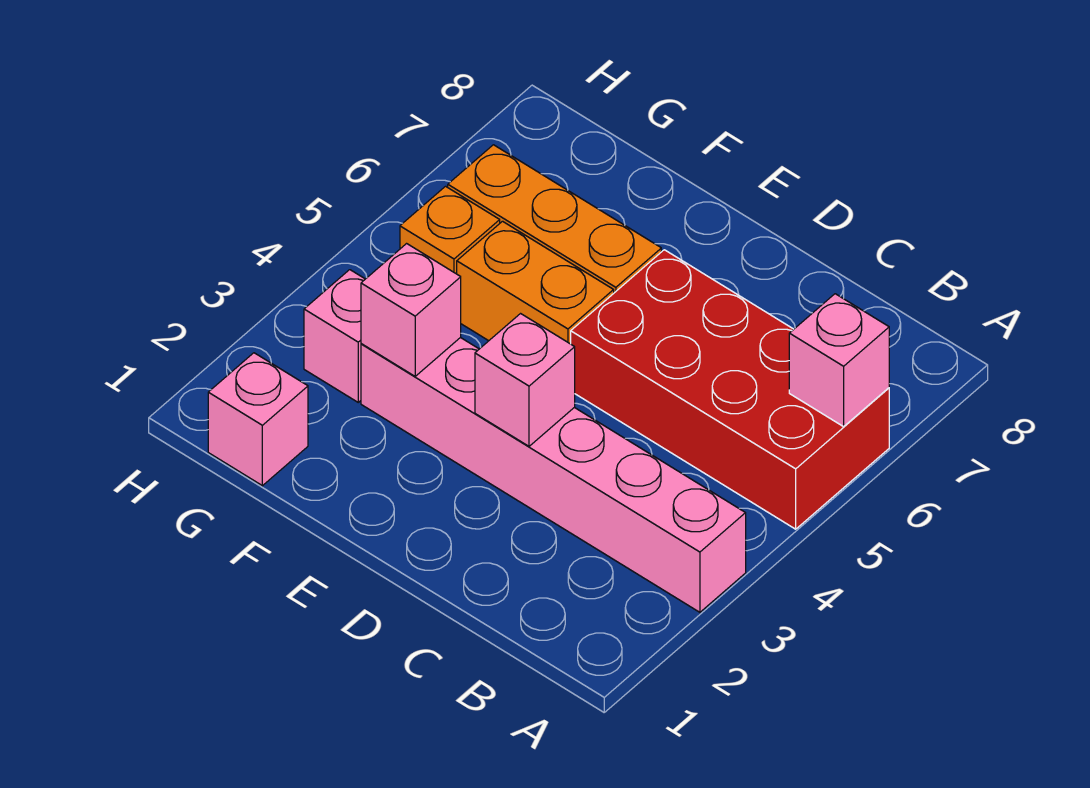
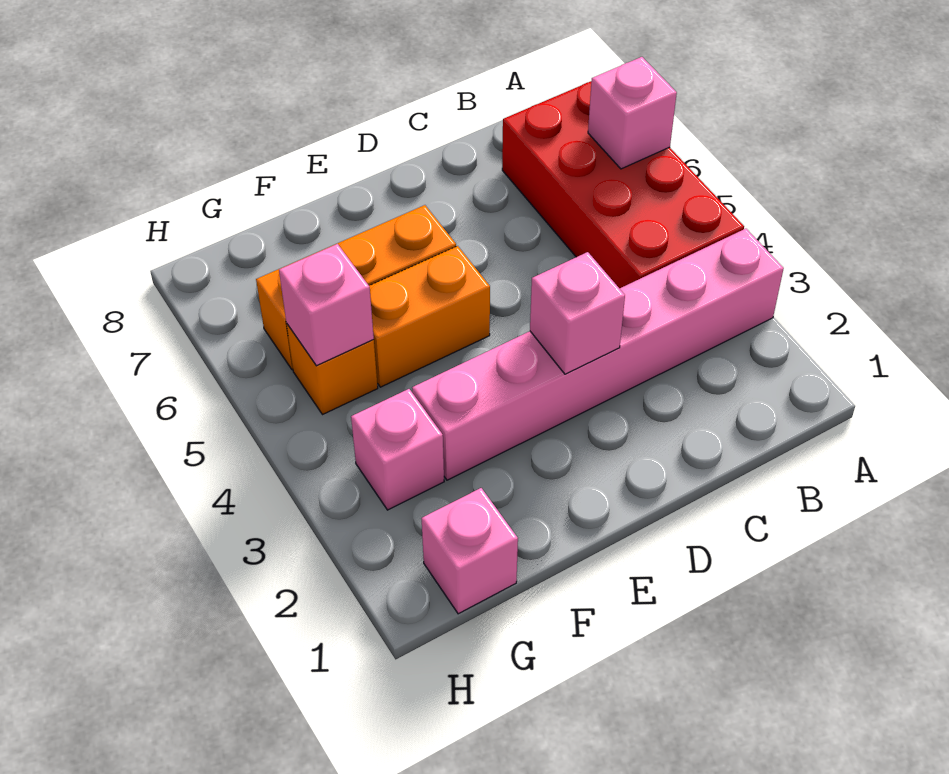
red 2x4 brick [571,250,889,529] -> red 2x4 brick turned to [502,81,744,289]
pink 1x1 brick [361,244,461,376] -> pink 1x1 brick moved to [279,244,374,366]

